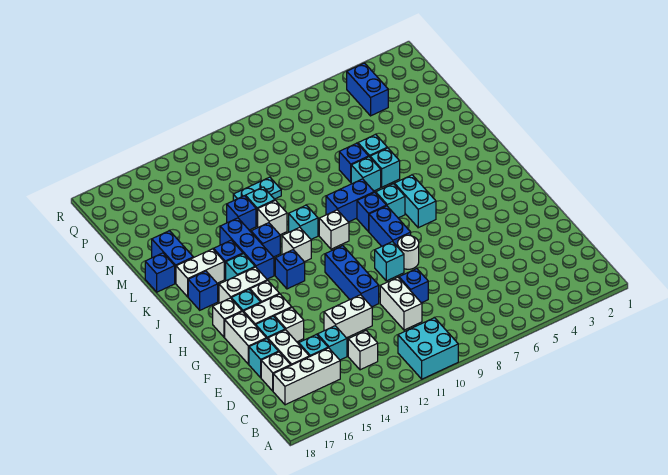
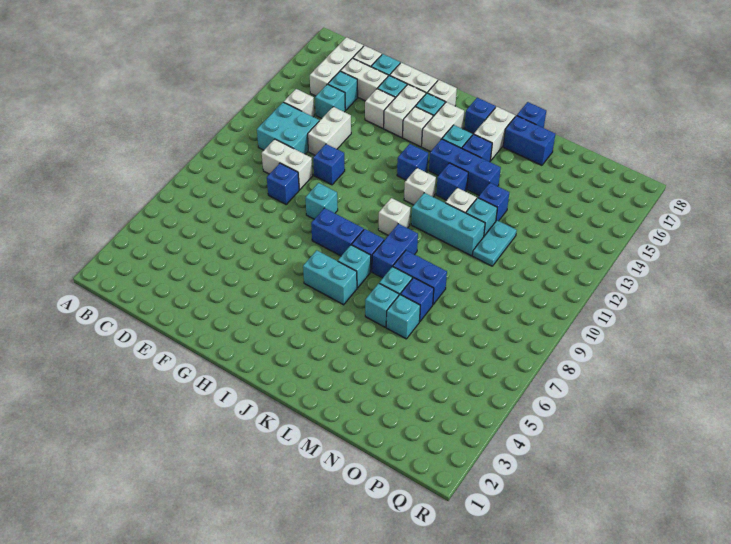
cyan 2x2 brick [398,318,458,379] -> cyan 2x2 brick moved to [257,102,319,154]
blue 1x3 brick [325,246,379,307] -> blue 1x1 brick [313,144,345,185]
white 1x1 round brick [398,235,419,269] -> none
cyan 1x1 brick [289,205,318,239] -> cyan 1x3 brick [411,193,485,256]
blue 1x2 brick [347,63,388,116] -> blue 1x2 brick moved to [393,250,447,304]

